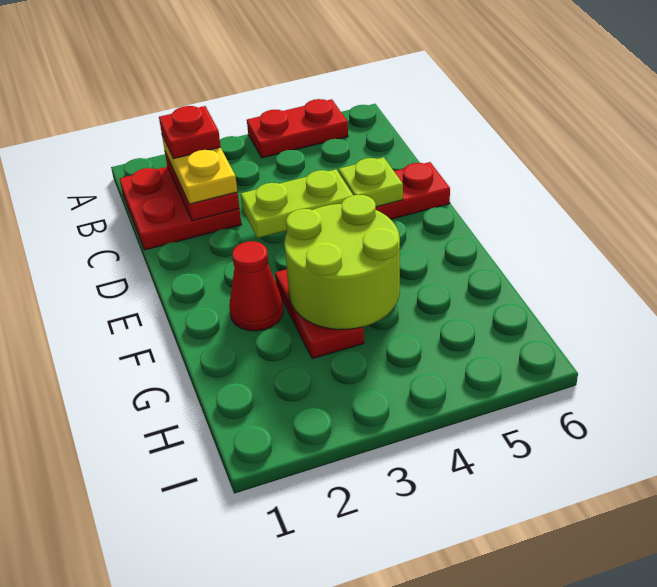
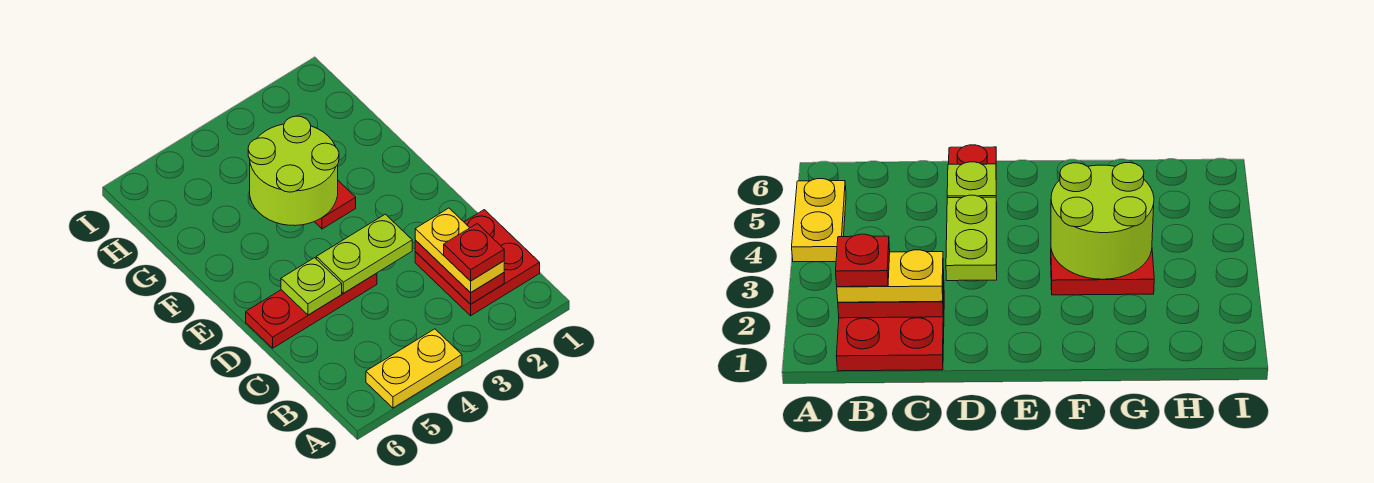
red 1x2 plate [247,99,348,158] -> yellow 1x2 plate [366,329,462,408]
red 1x1 cone [229,241,283,331] -> none

